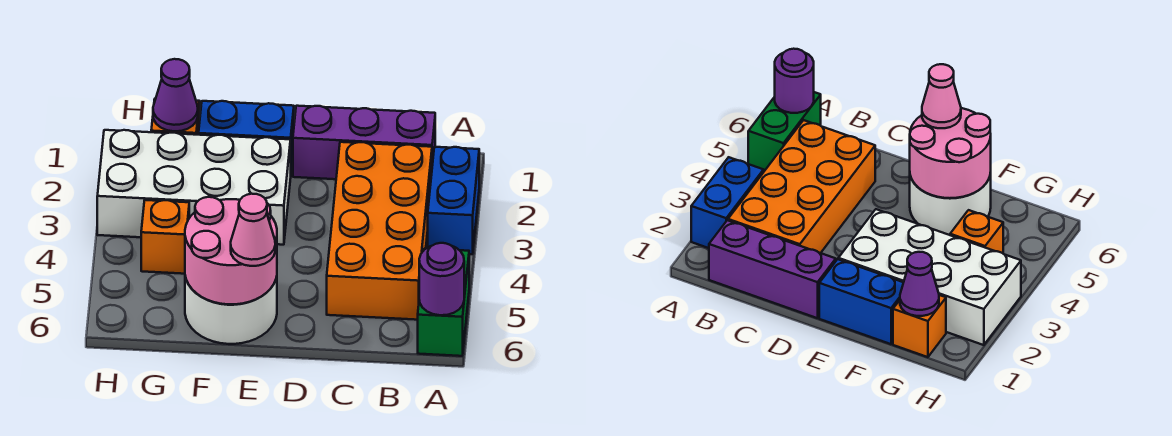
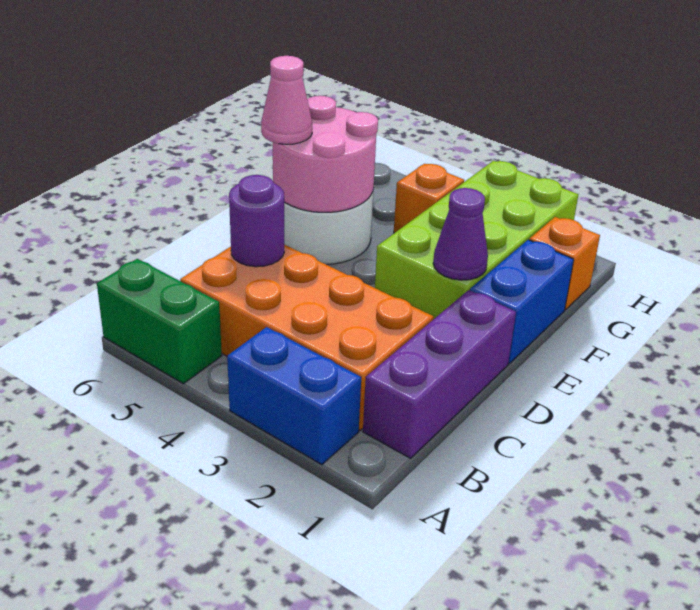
purple 1x1 round brick [419,243,464,315] -> purple 1x1 round brick moved to [229,175,284,267]
white 2x4 brick [97,130,291,245] -> lime 2x4 brick [375,161,578,319]
purple 1x1 cone [153,59,198,131] -> purple 1x1 cone moved to [433,188,488,280]

